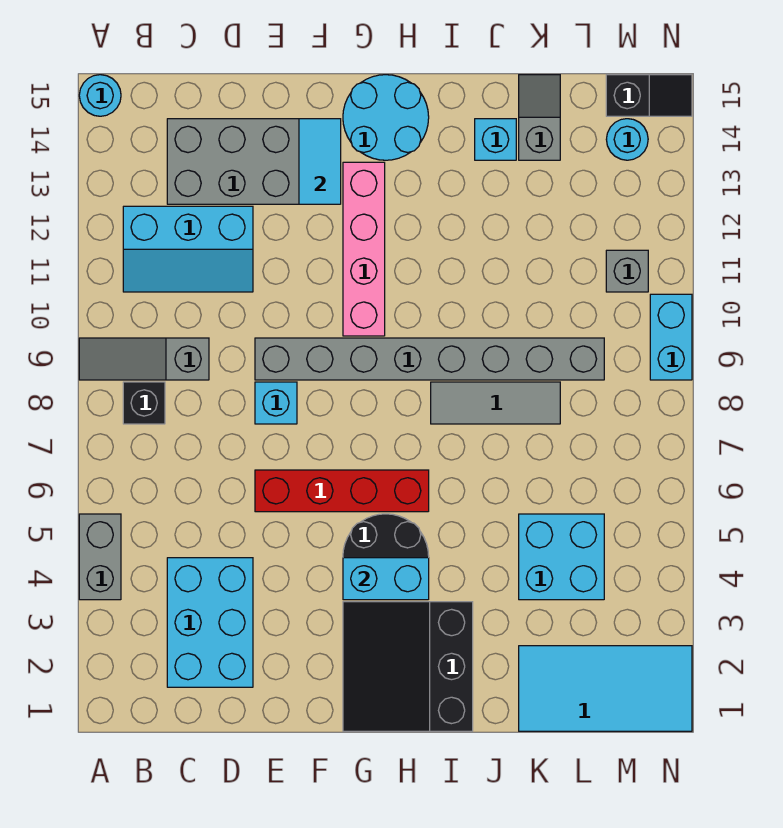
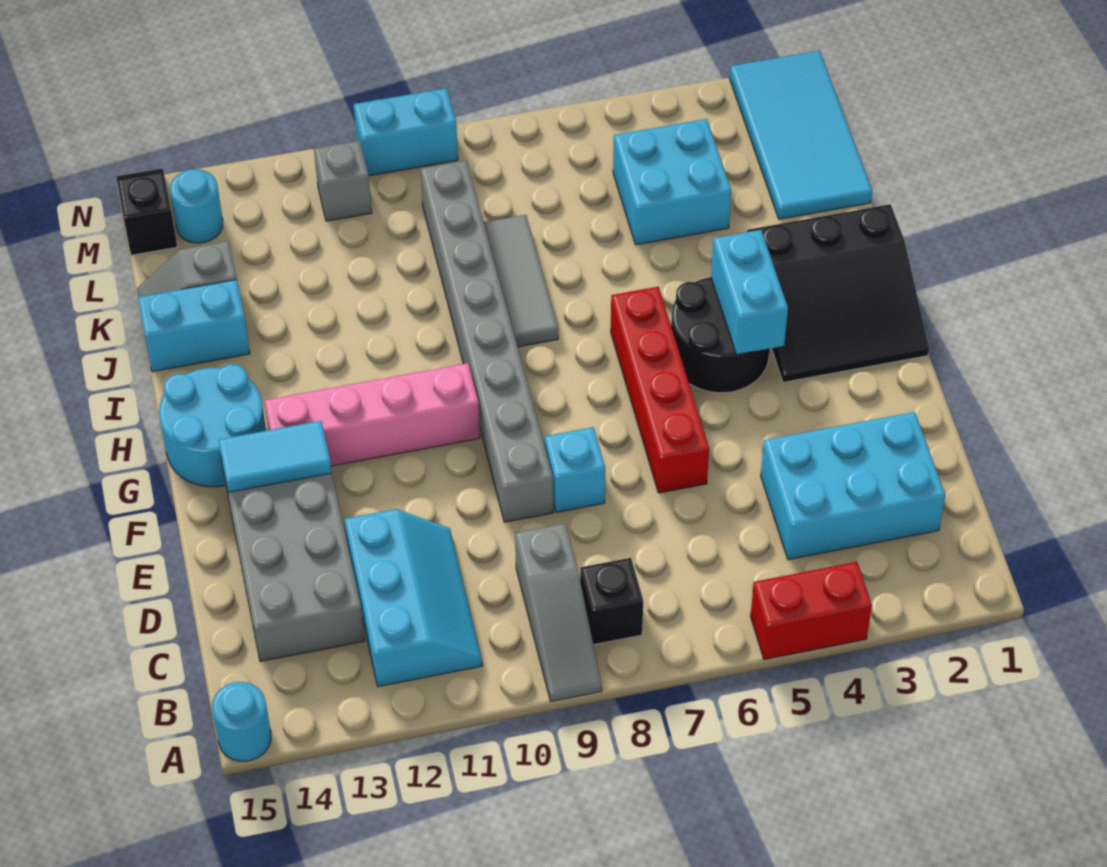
grey 1x2 brick [79,514,121,600] -> red 1x2 brick [750,562,872,659]
cyan 1x1 brick [475,119,516,160] -> cyan 1x2 brick [138,280,250,372]

